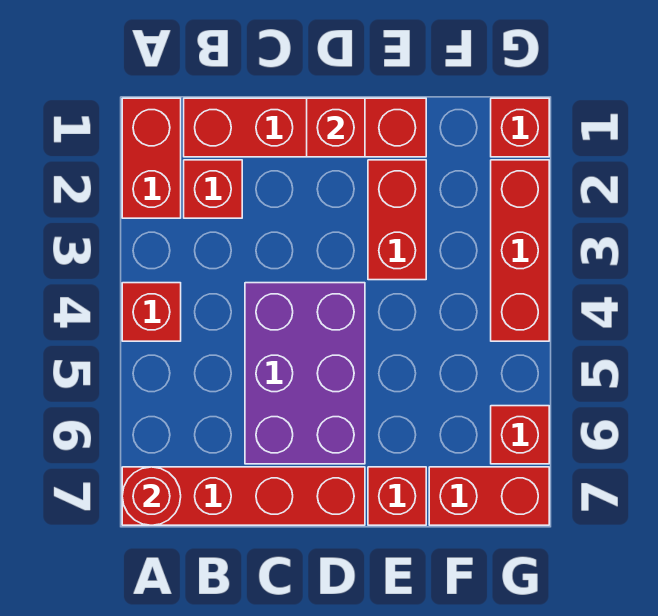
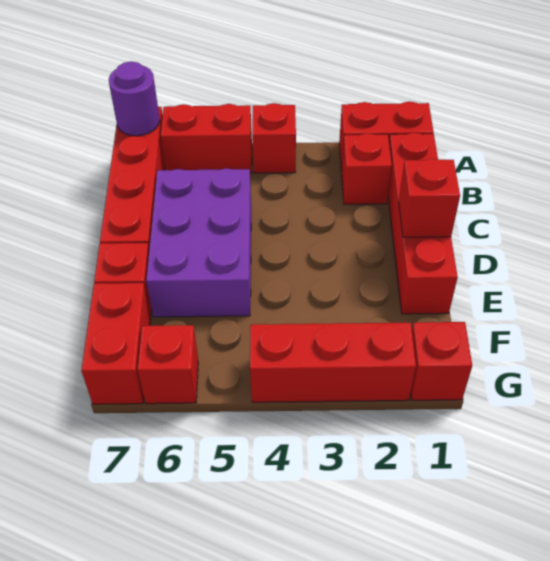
red 1x1 round brick [122,467,181,525] -> purple 1x1 round brick [109,61,160,136]
purple 2x3 brick [245,283,365,464] -> purple 2x3 brick turned to [146,168,251,317]
red 1x2 brick [368,160,426,280] -> red 1x2 brick moved to [161,104,252,173]

